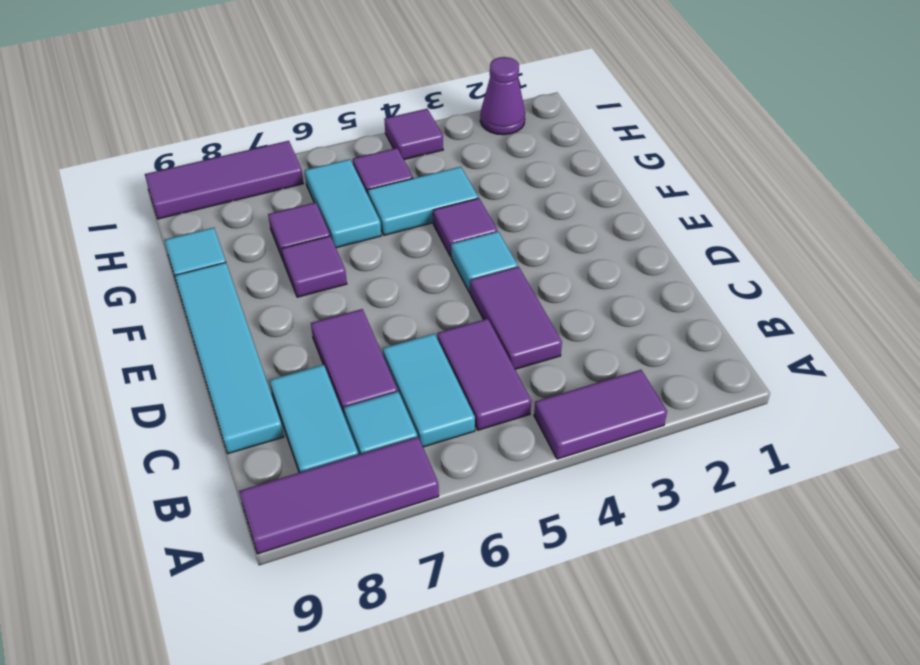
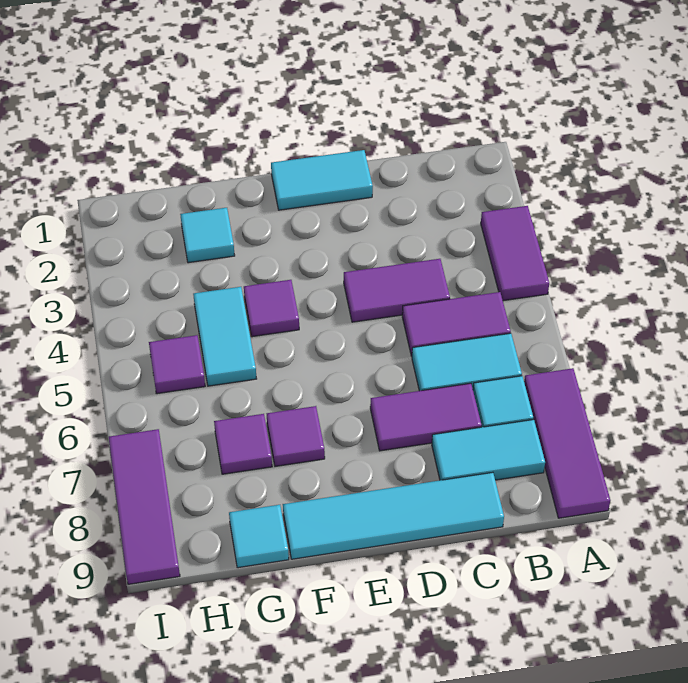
cyan 1x1 tile [451,231,518,292] -> cyan 1x1 tile moved to [180,208,235,263]
cyan 1x2 tile [305,159,381,248] -> cyan 1x2 tile moved to [271,150,373,210]
purple 1x1 cone [480,57,525,135] -> none
purple 1x1 tile [384,109,443,160] -> none

